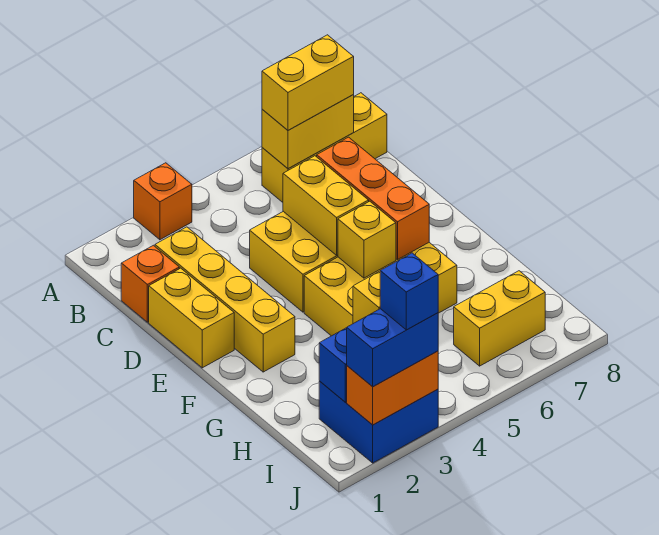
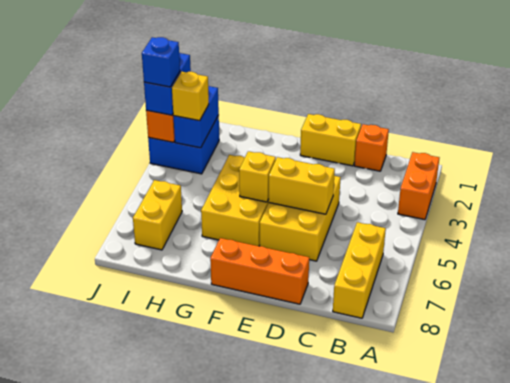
orange 1x1 brick [134,163,192,240] -> orange 1x2 brick [398,152,439,220]
yellow 1x2 brick [262,95,354,168] -> none
yellow 1x2 brick [262,35,354,130] -> none
yellow 1x4 brick [155,227,295,372] -> none
orange 1x3 brick [317,137,429,260] -> orange 1x3 brick moved to [210,238,309,304]

